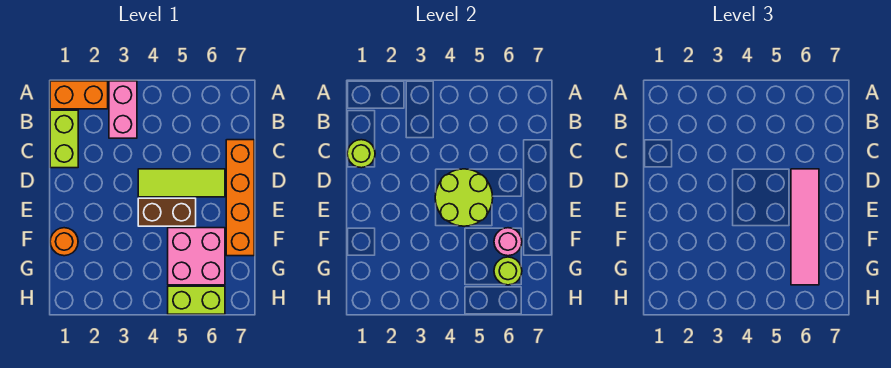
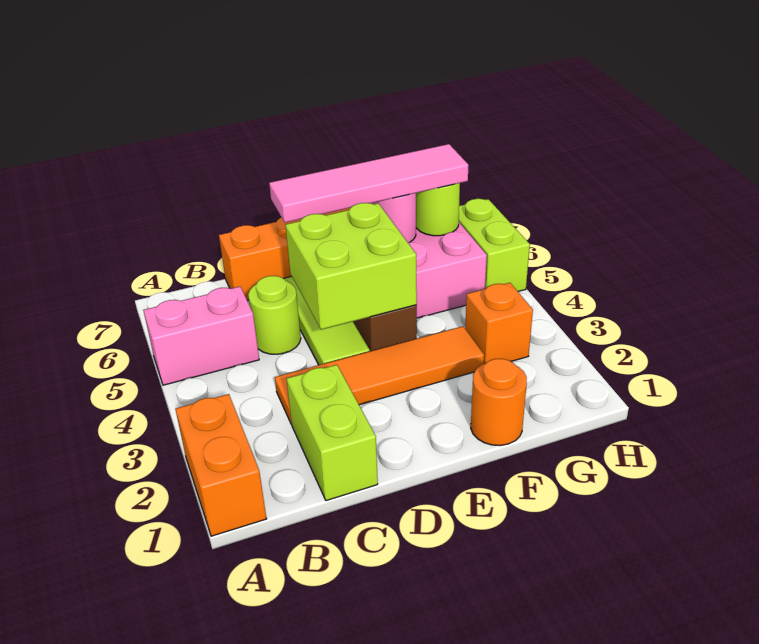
pink 1x2 brick [109,81,137,138] -> pink 1x2 brick moved to [143,287,259,385]
lime 1x2 brick [50,110,78,168] -> lime 1x2 brick turned to [287,365,378,501]
lime 1x1 round brick [347,140,375,168] -> lime 1x1 round brick moved to [248,276,301,354]
none -> orange 1x4 tile [275,326,484,424]
lime 2x2 round brick [435,169,493,226] -> lime 2x2 brick [286,203,417,330]
none -> orange 1x1 brick [465,283,533,364]

